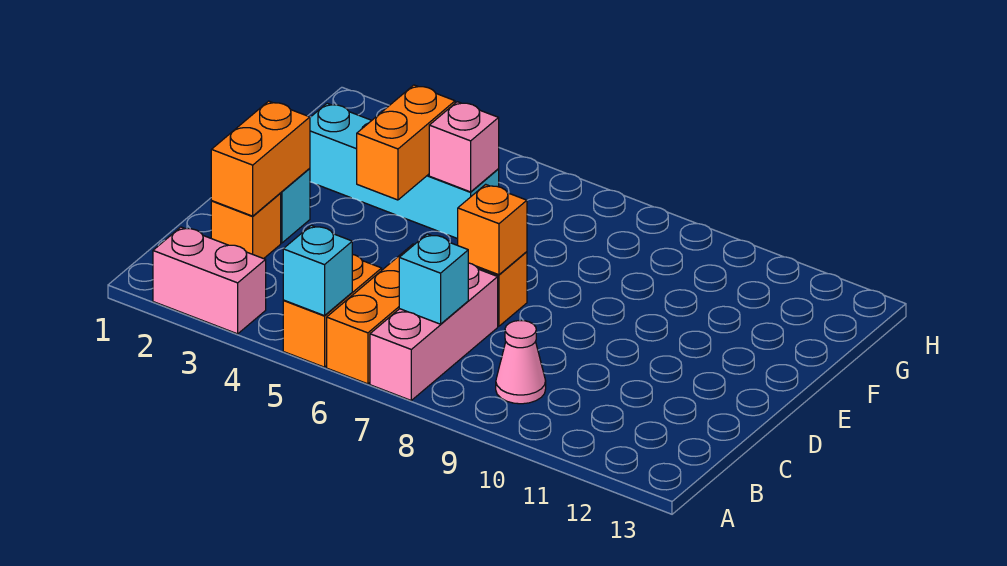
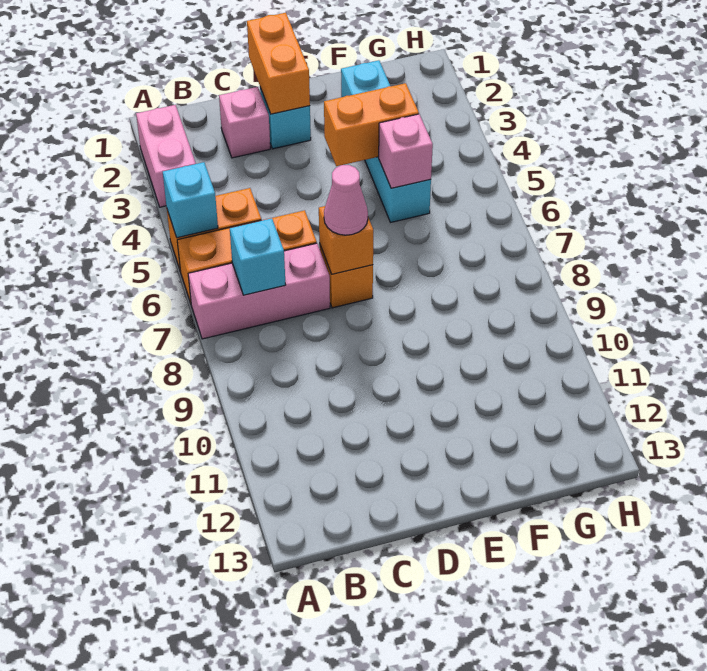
pink 1x1 cone [496,321,546,404] -> pink 1x1 cone moved to [324,165,368,235]
orange 1x1 brick [211,194,281,259] -> pink 1x1 brick [219,87,270,158]
orange 1x2 brick [211,101,310,216] -> orange 1x2 brick turned to [247,13,310,114]

